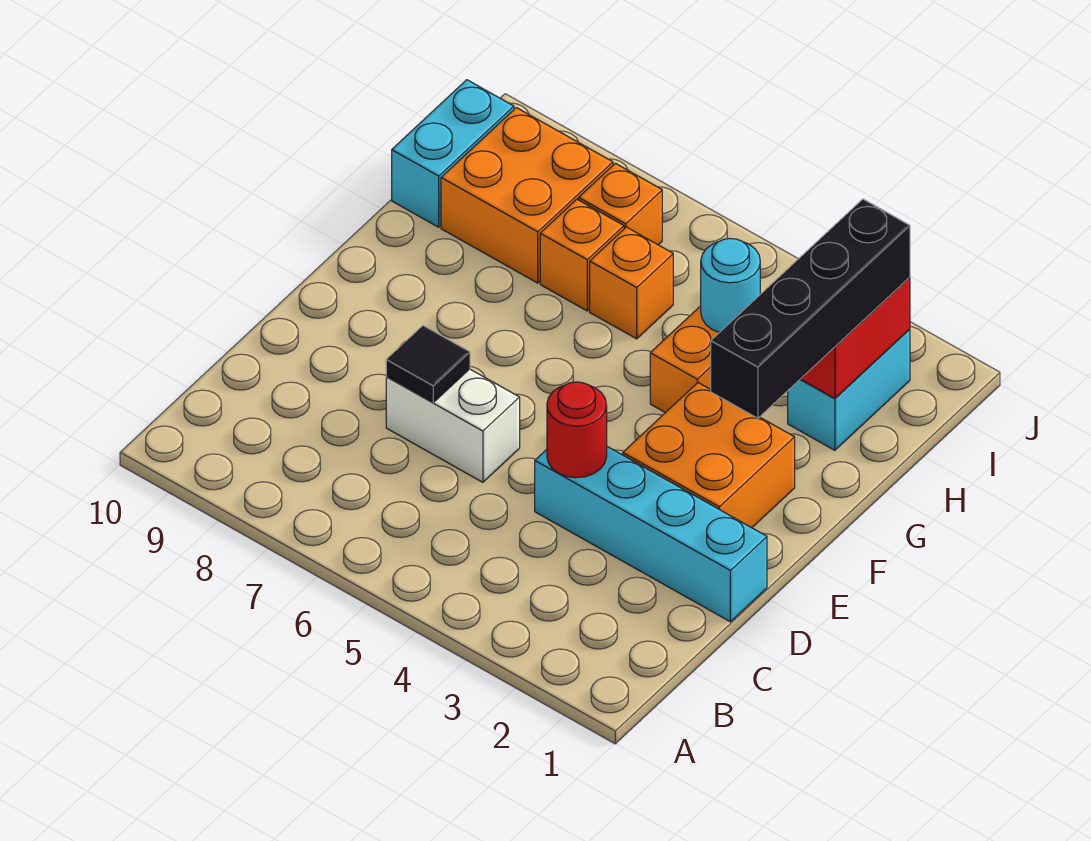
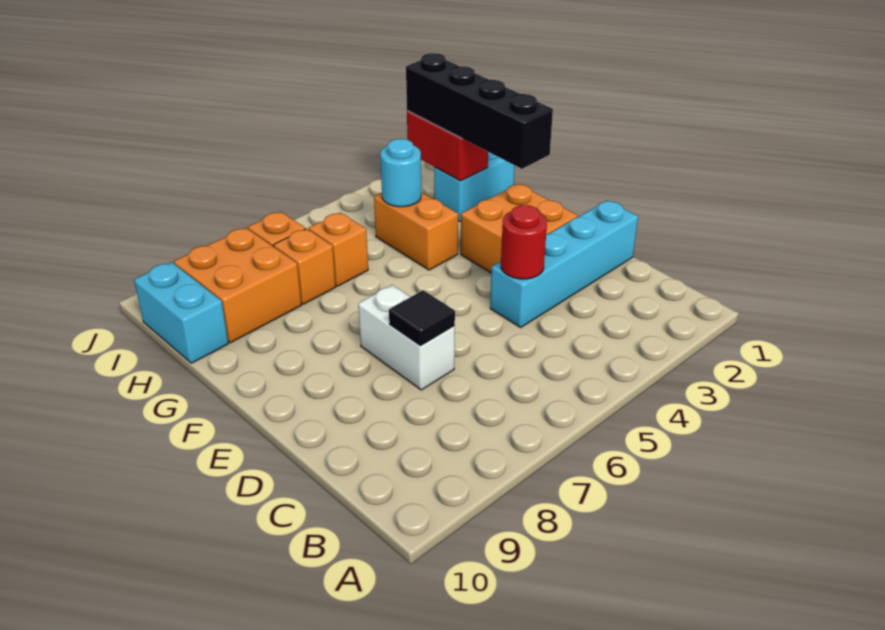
white 1x2 brick [386,369,520,482] -> white 1x2 brick turned to [358,285,455,390]
cyan 1x2 brick [788,329,910,450] -> cyan 1x2 brick turned to [434,152,515,222]

